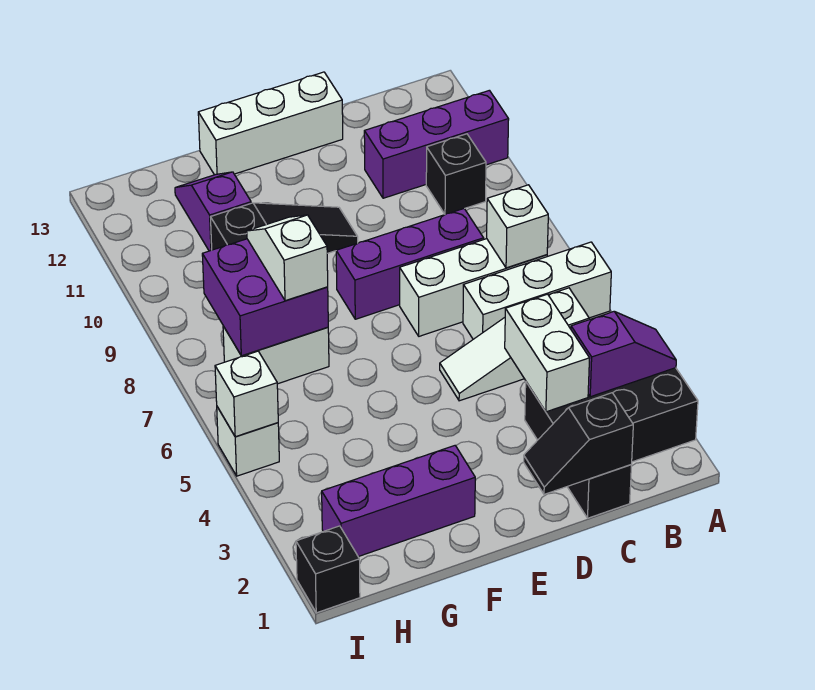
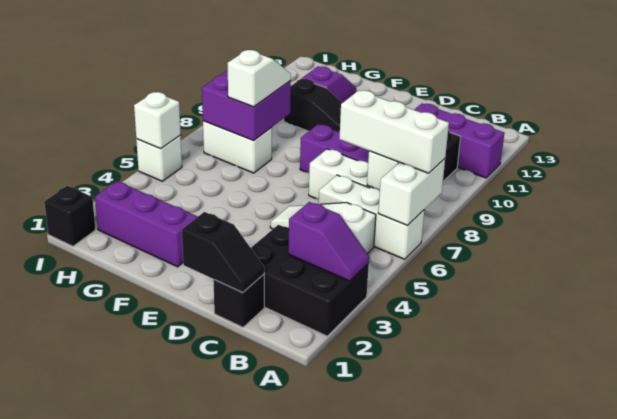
black 1x2 slope [524,393,633,494] -> black 1x2 slope turned to [182,212,264,292]
white 1x2 brick [505,294,590,412] -> white 1x2 brick moved to [378,159,445,226]
white 1x3 brick [198,72,343,175] -> white 1x3 brick moved to [339,90,449,173]

